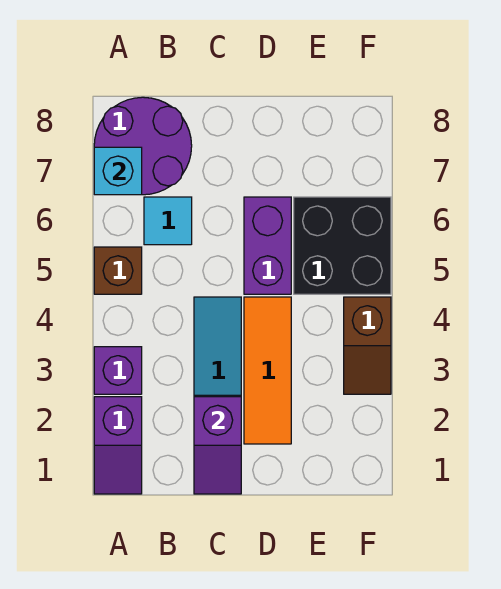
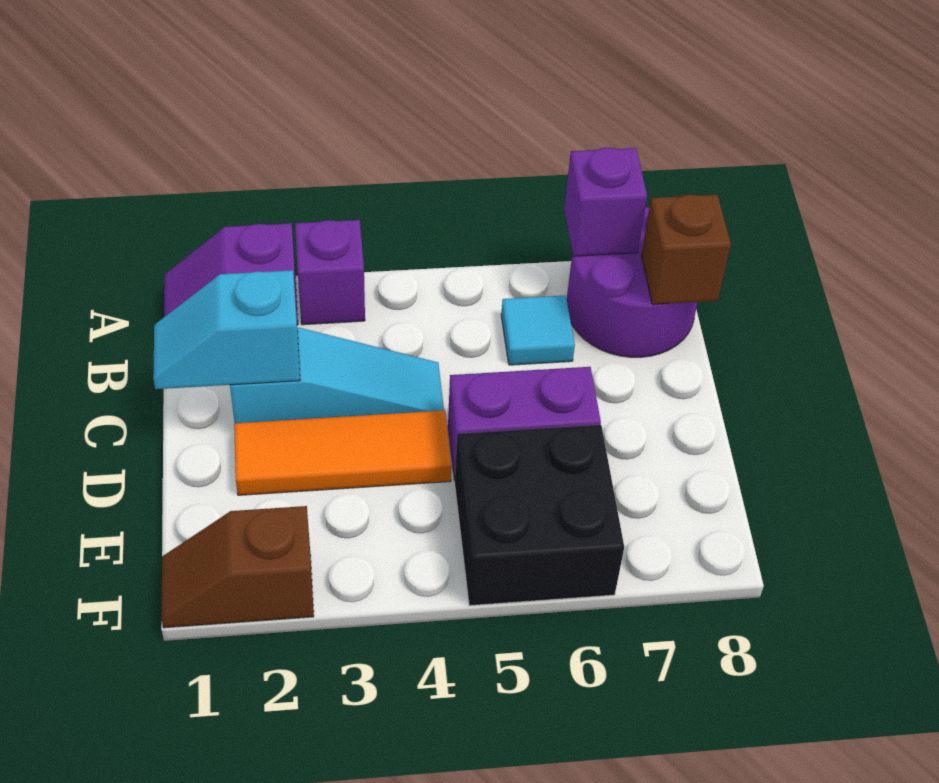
brown 1x1 brick [94,247,142,294] -> brown 1x1 brick moved to [641,195,731,304]
cyan 1x1 brick [94,147,142,195] -> purple 1x1 brick [564,148,647,256]
purple 1x2 slope [194,397,241,494] -> cyan 1x2 slope [153,270,300,389]
brown 1x2 slope [344,297,391,394] -> brown 1x2 slope moved to [161,506,314,628]

